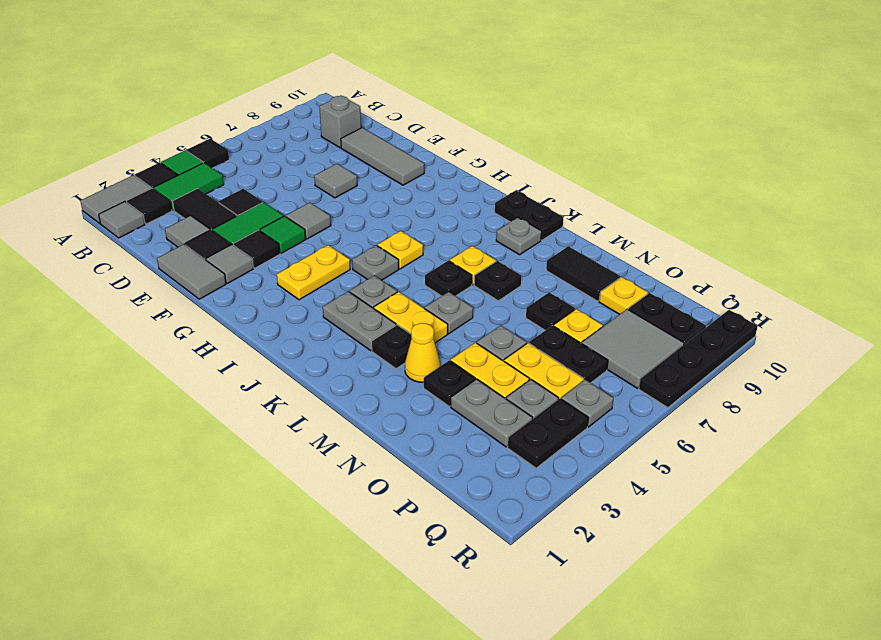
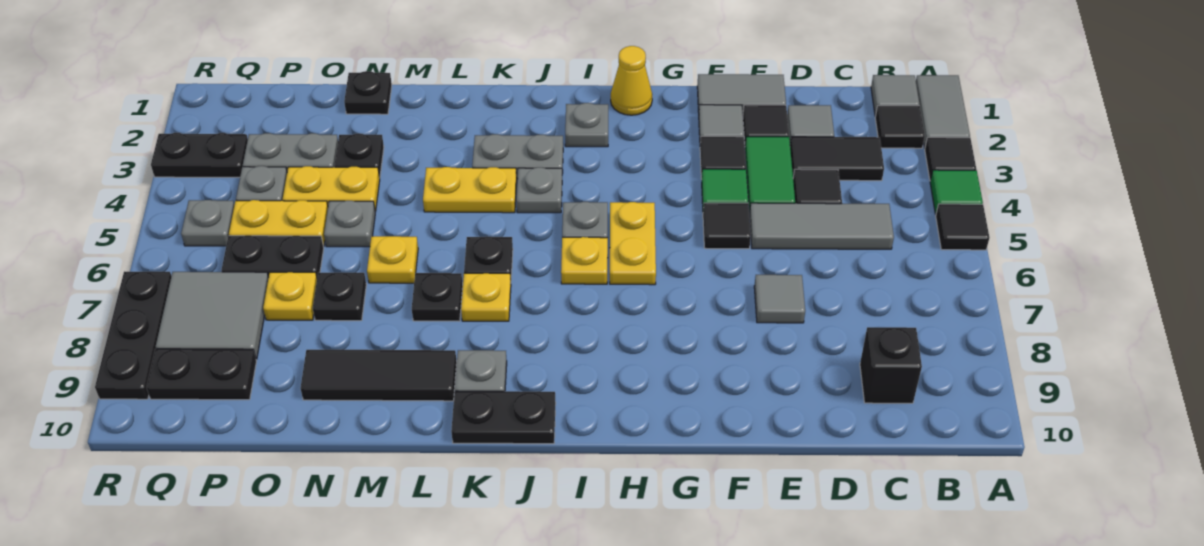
green 1x2 tile [154,163,224,210] -> none
grey 1x1 brick [319,96,361,148] -> black 1x1 brick [860,327,922,403]
grey 1x3 tile [341,128,424,185] -> grey 1x3 tile moved to [749,203,894,249]
grey 1x1 tile [286,202,331,239] -> black 1x1 tile [703,203,751,249]
yellow 1x2 plate [277,245,350,300] -> yellow 1x2 plate moved to [610,202,656,285]
black 1x1 plate [372,325,411,369] -> black 1x1 plate moved to [344,71,392,114]
grey 1x1 plate [425,292,473,334] -> grey 1x1 plate moved to [565,103,608,147]
yellow 1x1 cone [405,323,440,382] -> yellow 1x1 cone moved to [611,46,652,115]
black 1x2 tile [546,246,620,301] -> black 1x3 tile [301,350,457,401]
yellow 1x1 plate [599,277,648,314] -> yellow 1x1 plate moved to [367,236,418,283]
black 1x2 plate [508,399,588,468] -> black 1x2 plate turned to [151,133,248,177]
black 1x4 plate [639,310,758,408] -> black 1x3 plate [95,271,171,399]

